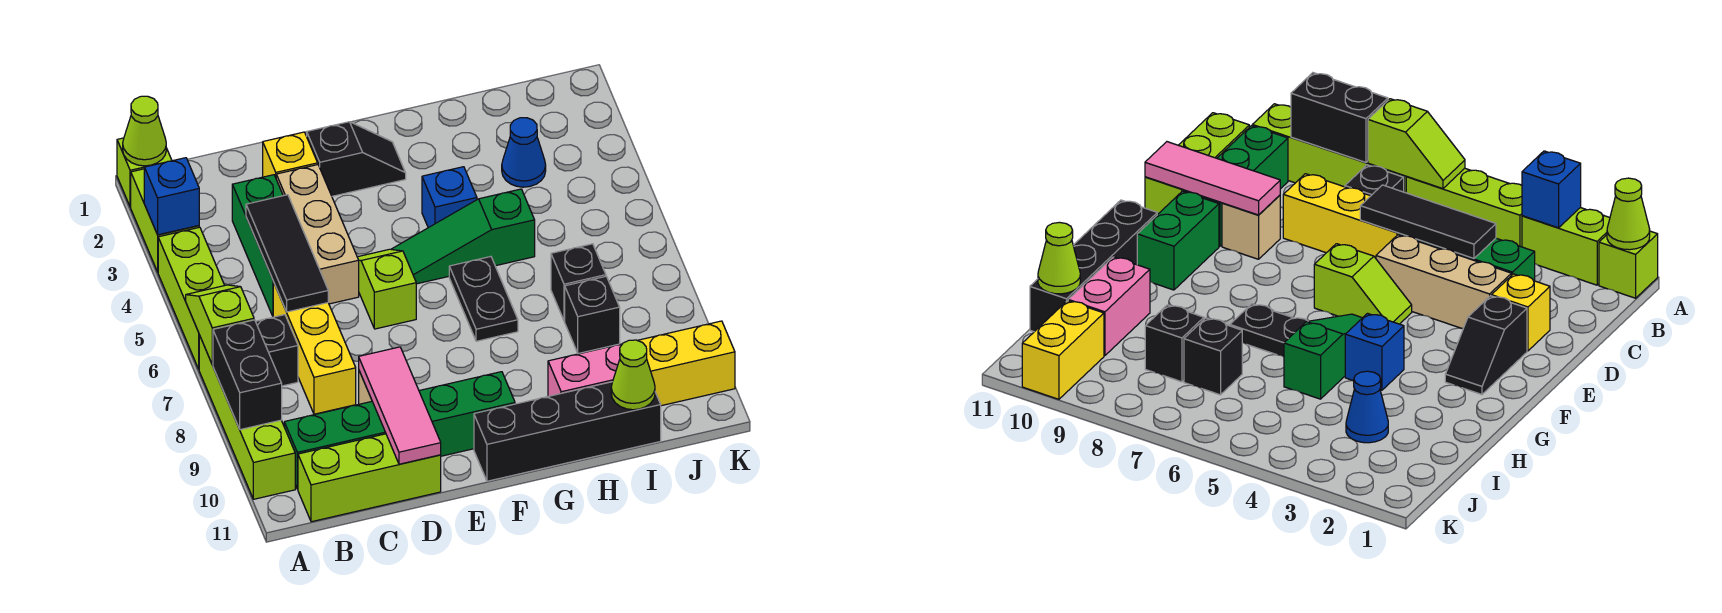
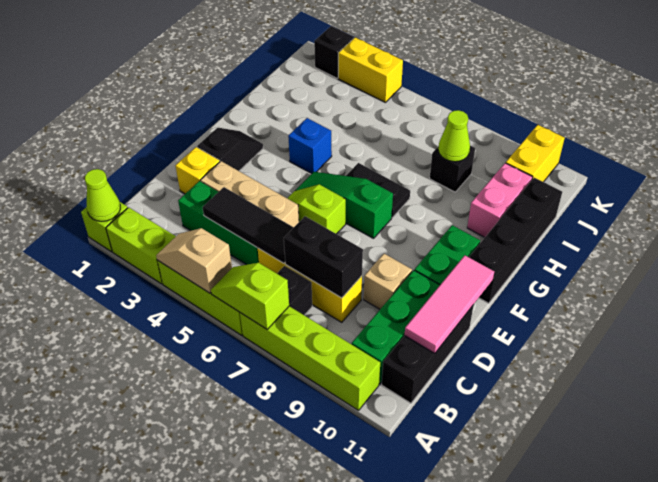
blue 1x1 brick [144,158,199,235] -> none
none -> tan 1x2 slope [156,228,232,293]
black 1x2 brick [213,320,282,430] -> black 1x2 brick moved to [284,216,363,298]
lime 1x3 brick [298,434,441,522] -> black 1x3 brick [382,305,474,403]
pink 1x3 tile [359,347,441,464] -> pink 1x3 tile turned to [404,256,494,353]
green 1x3 slope [392,189,535,284] -> green 1x3 slope turned to [295,172,393,238]
blue 1x1 cone [502,118,546,187] -> none
black 1x1 brick [551,244,606,321] -> black 1x1 brick moved to [314,26,354,78]
lime 1x1 cone [611,340,655,410] -> lime 1x1 cone moved to [438,110,470,162]
none -> yellow 1x2 brick [338,37,403,103]

